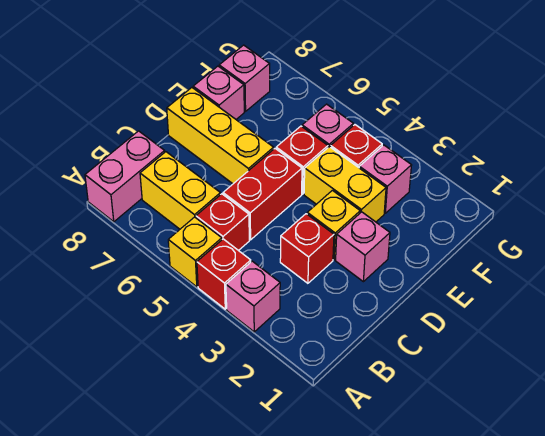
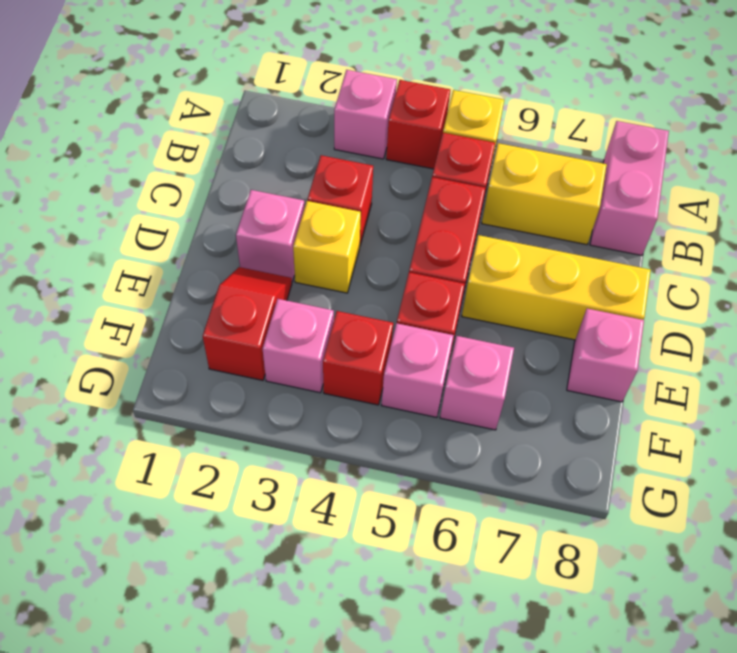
none -> red 1x2 slope [203,267,292,380]
yellow 1x2 brick [304,147,386,222] -> none
pink 1x1 brick [219,45,270,111] -> pink 1x1 brick moved to [440,336,514,430]

